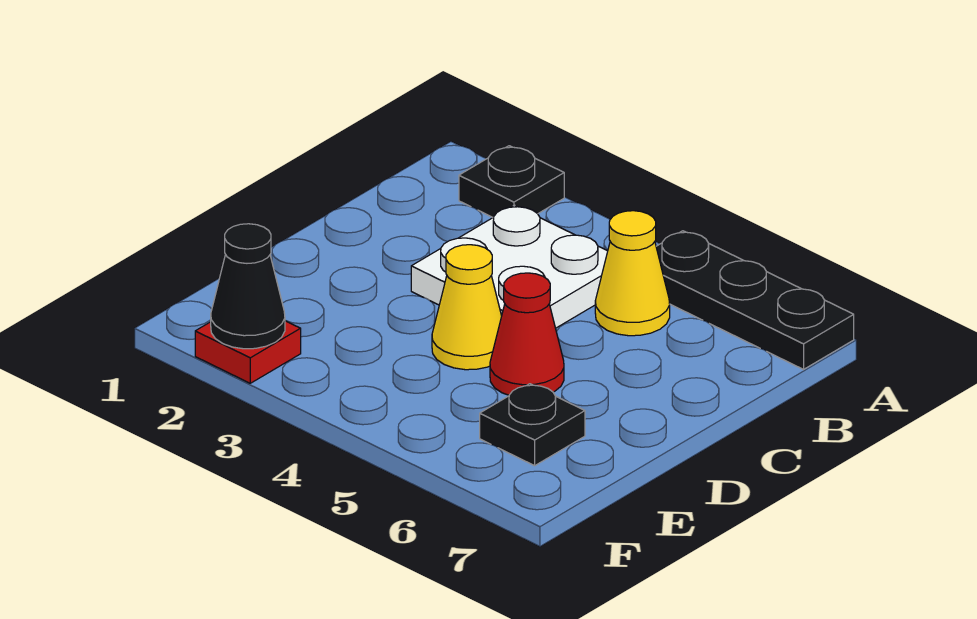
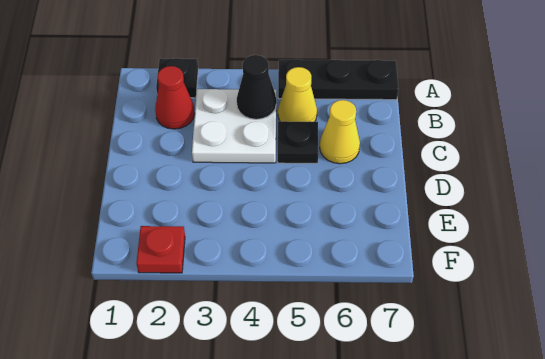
yellow 1x1 cone [432,245,502,370] -> yellow 1x1 cone moved to [320,100,360,164]
red 1x1 cone [490,273,564,395] -> red 1x1 cone moved to [155,66,195,129]
black 1x1 plate [480,384,585,466] -> black 1x1 plate moved to [278,121,319,163]
black 1x1 cone [211,224,285,349] -> black 1x1 cone moved to [237,55,276,119]

